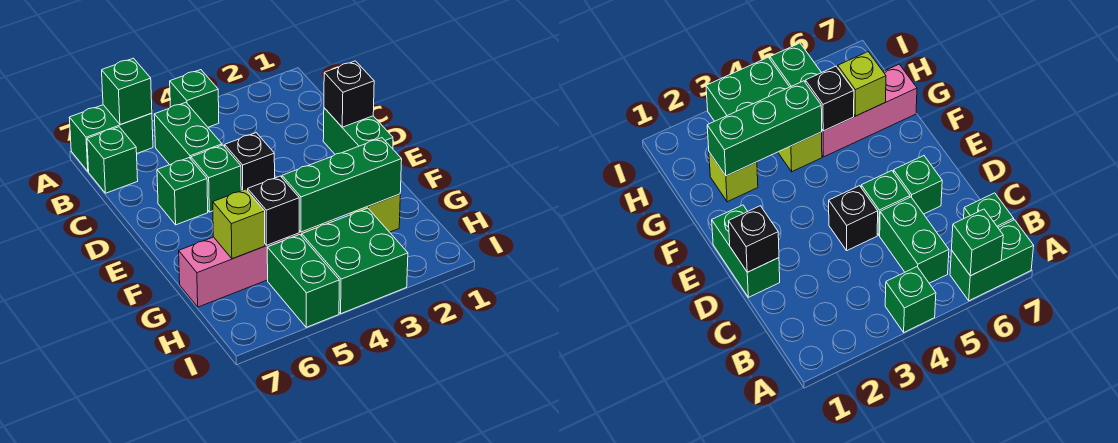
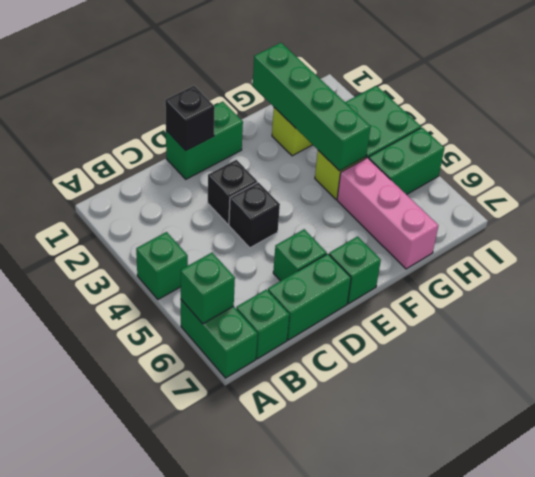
green 1x2 brick [154,102,222,165] -> green 1x2 brick moved to [268,254,351,340]
green 1x1 brick [191,145,241,212] -> green 1x1 brick moved to [329,236,381,304]
green 1x3 brick [282,138,402,232] -> green 1x4 brick [253,43,371,171]
black 1x1 brick [248,176,299,245] -> black 1x1 brick moved to [208,160,257,224]
lime 1x1 brick [213,189,265,259] -> none

